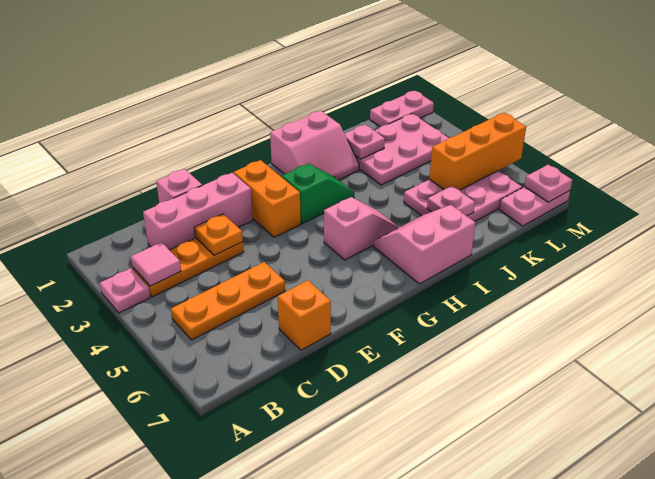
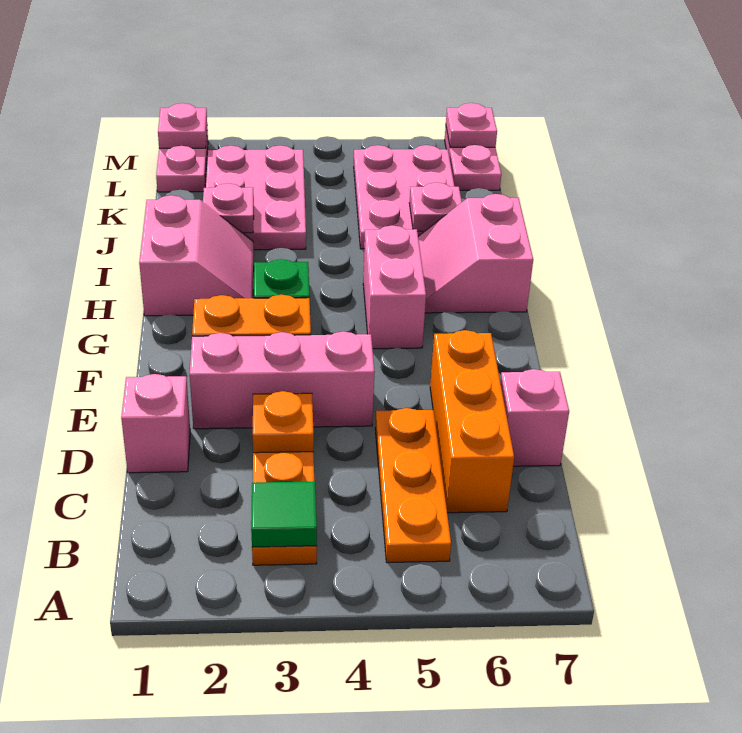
pink 1x1 plate [100,268,150,313] -> pink 1x1 plate moved to [158,103,207,148]
pink 1x1 tile [131,242,181,286] -> green 1x1 tile [251,481,317,547]
pink 1x3 brick [143,173,253,250] -> pink 1x3 brick turned to [190,331,374,429]
orange 1x1 brick [278,280,331,350] -> pink 1x1 brick [500,369,569,466]
pink 1x2 slope [324,197,398,260] -> pink 1x2 brick [363,225,426,349]
orange 1x3 brick [429,113,526,190] -> orange 1x3 brick moved to [430,330,514,513]

